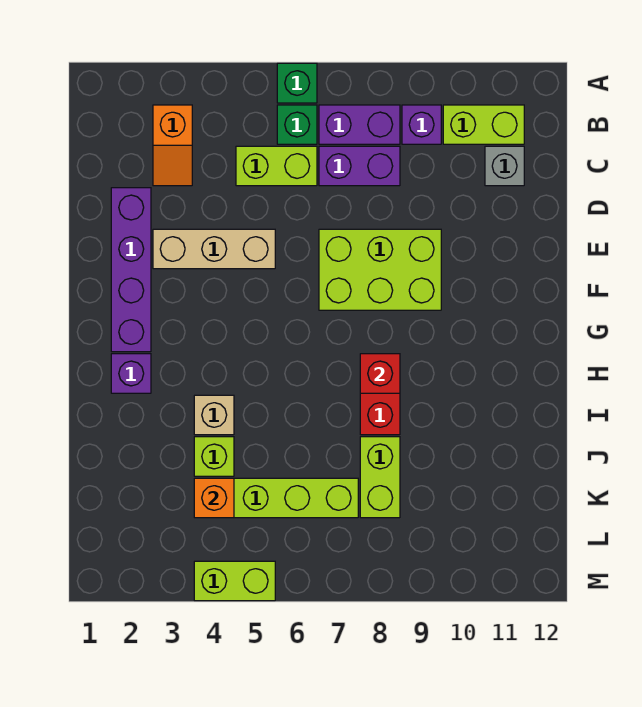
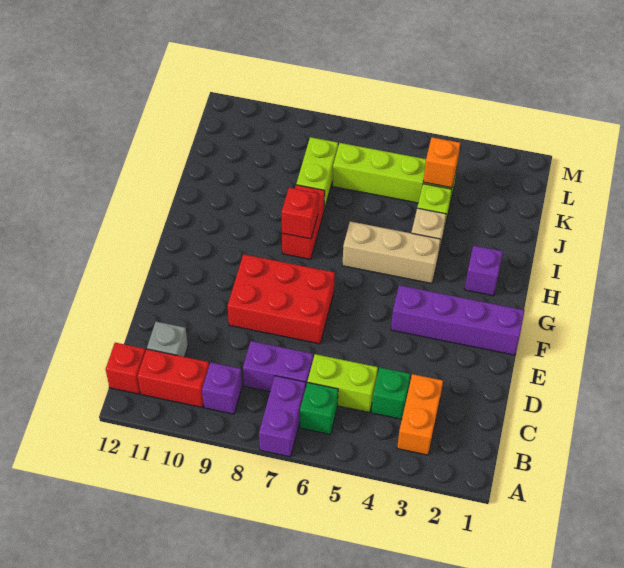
green 1x1 brick [277,63,317,103] -> green 1x1 brick moved to [371,368,410,419]
orange 1x2 slope [153,105,192,186] -> orange 1x2 brick [397,374,443,455]
purple 1x2 brick [319,105,400,144] -> purple 1x2 brick turned to [259,376,306,457]
lime 1x2 brick [443,105,524,144] -> red 1x2 brick [138,349,209,407]
none -> red 1x1 brick [106,343,145,394]
purple 1x4 brick [111,188,151,352] -> purple 1x4 brick turned to [391,285,525,355]
tan 1x3 brick [153,229,275,269] -> tan 1x3 brick moved to [342,221,441,283]
lime 2x3 brick [319,229,441,310] -> red 2x3 brick [228,254,335,344]
lime 1x2 brick [194,561,275,601] -> none

